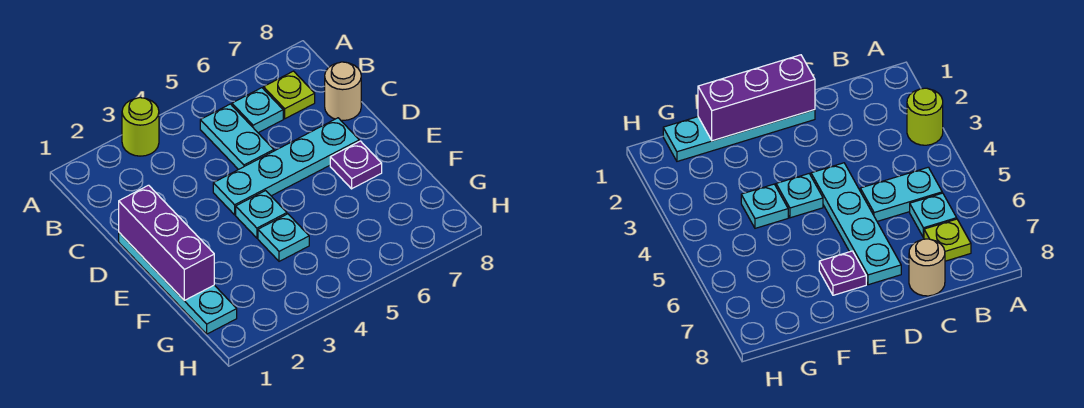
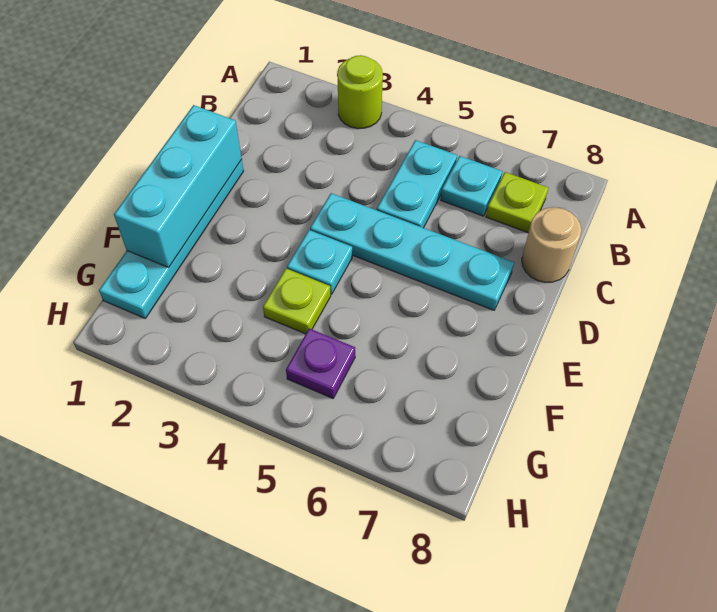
purple 1x3 brick [119,185,214,300] -> cyan 1x3 brick [114,105,242,268]
purple 1x1 plate [330,141,382,189] -> purple 1x1 plate moved to [286,328,355,398]
cyan 1x1 plate [258,214,309,261] -> lime 1x1 plate [263,269,331,334]

